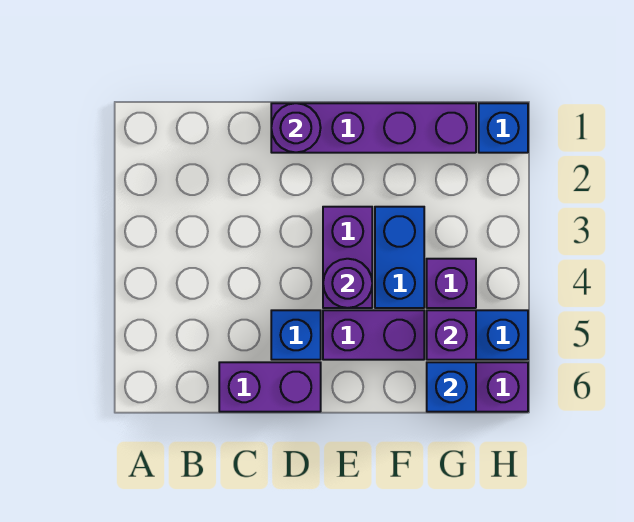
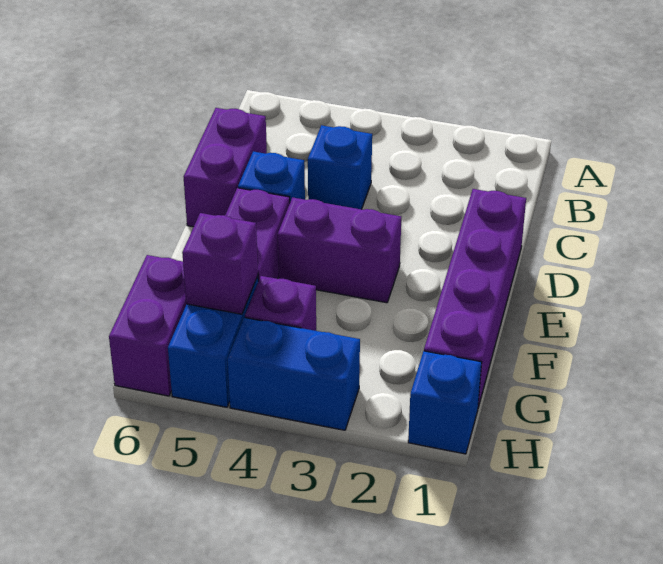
purple 1x1 round brick [271,103,321,153] -> none
purple 1x1 round brick [323,259,372,308] -> none
blue 1x2 brick [375,207,424,308] -> blue 1x2 brick moved to [227,318,360,430]
blue 1x1 brick [427,362,476,412] -> blue 1x1 brick moved to [308,125,372,209]

